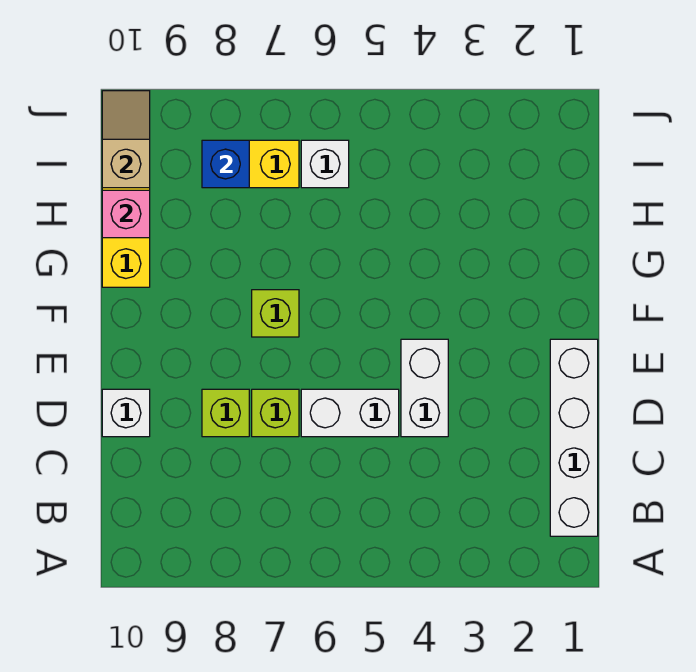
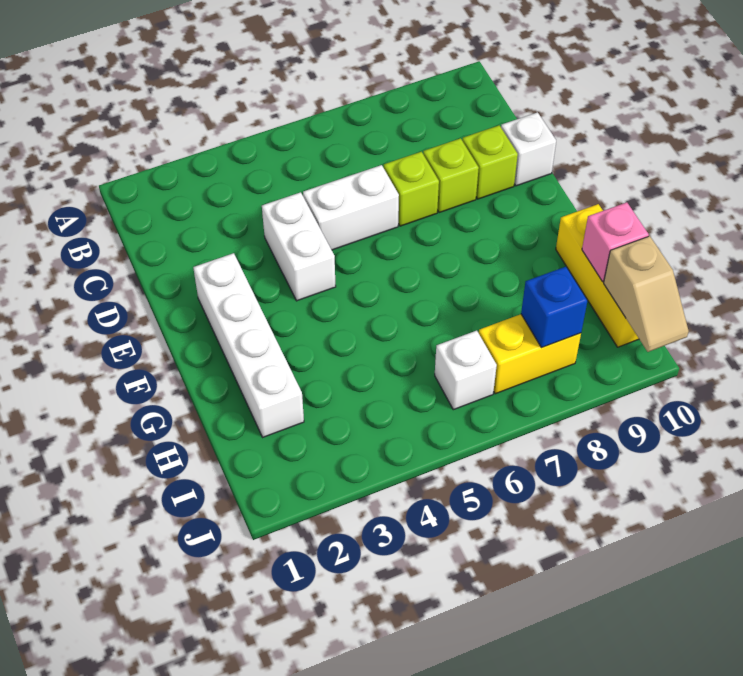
white 1x4 brick [550,339,598,536] -> white 1x4 brick moved to [193,253,304,437]
lime 1x1 brick [252,290,299,337] -> lime 1x1 brick moved to [462,125,518,199]

